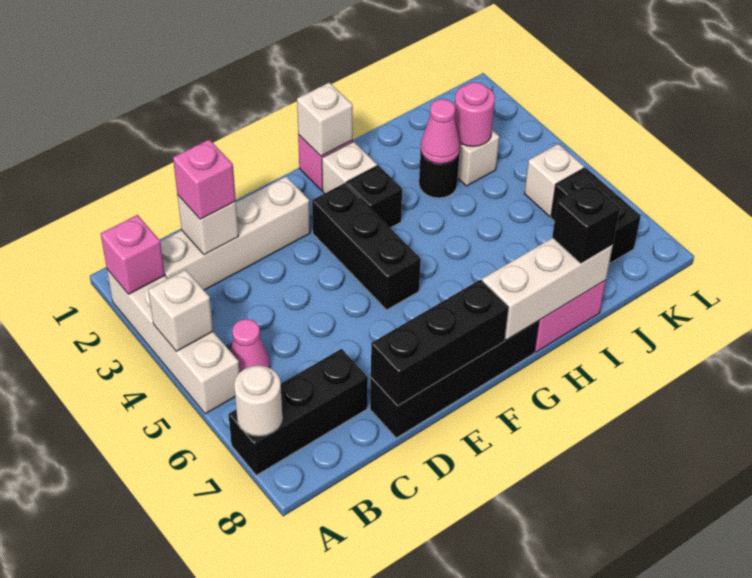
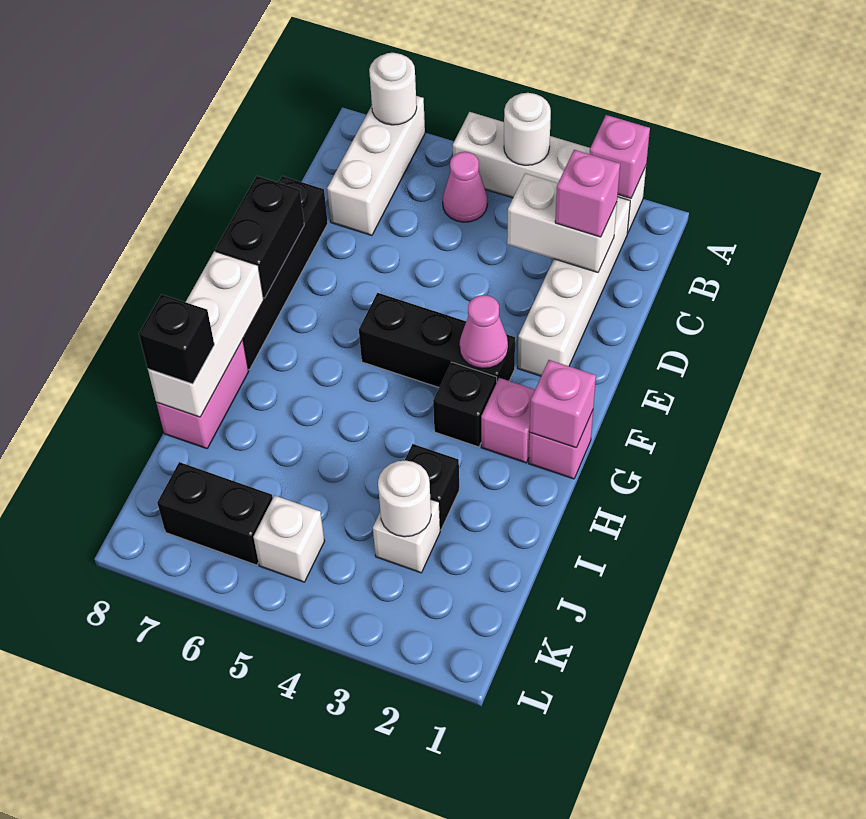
white 1x1 brick [148,270,213,351] -> white 1x1 round brick [504,93,551,165]
black 1x3 brick [229,349,368,475] -> white 1x3 brick [327,96,425,235]
white 1x1 brick [177,195,239,255] -> white 1x2 brick [507,173,617,272]
black 1x3 brick [371,280,509,406] -> black 1x2 brick [215,176,304,298]
white 1x1 brick [297,83,353,156] -> pink 1x1 brick [530,360,596,448]
white 1x1 brick [322,142,377,194] -> pink 1x1 brick [481,378,535,463]
black 1x1 round brick [419,152,460,198] -> black 1x1 brick [405,444,459,530]
pink 1x1 cone [421,99,460,164] -> pink 1x1 cone moved to [460,295,508,369]
pink 1x1 round brick [454,82,495,147] -> white 1x1 round brick [378,460,431,537]

